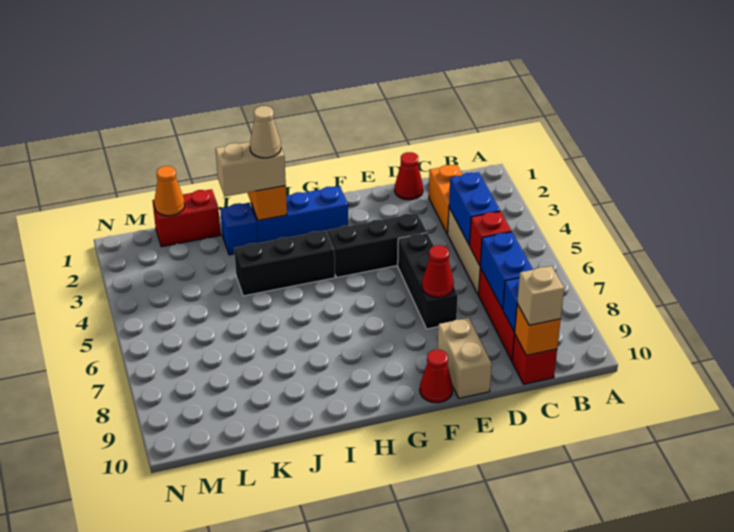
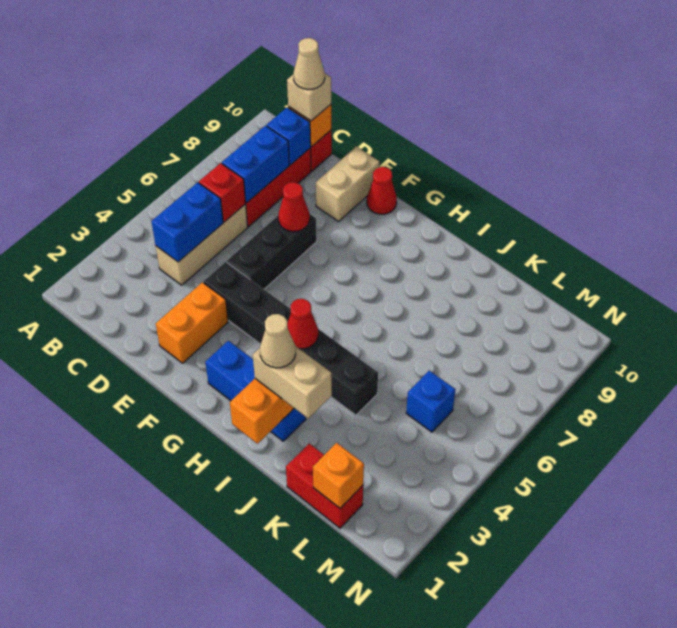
orange 1x2 brick [429,165,463,234] -> orange 1x2 brick moved to [156,282,228,363]
none -> tan 1x1 cone [293,38,325,90]
red 1x1 cone [395,152,423,200] -> red 1x1 cone moved to [287,299,318,349]
blue 1x1 brick [220,203,258,255] -> blue 1x1 brick moved to [406,371,455,432]
orange 1x1 cone [154,166,185,216] -> orange 1x1 brick [313,443,364,508]

